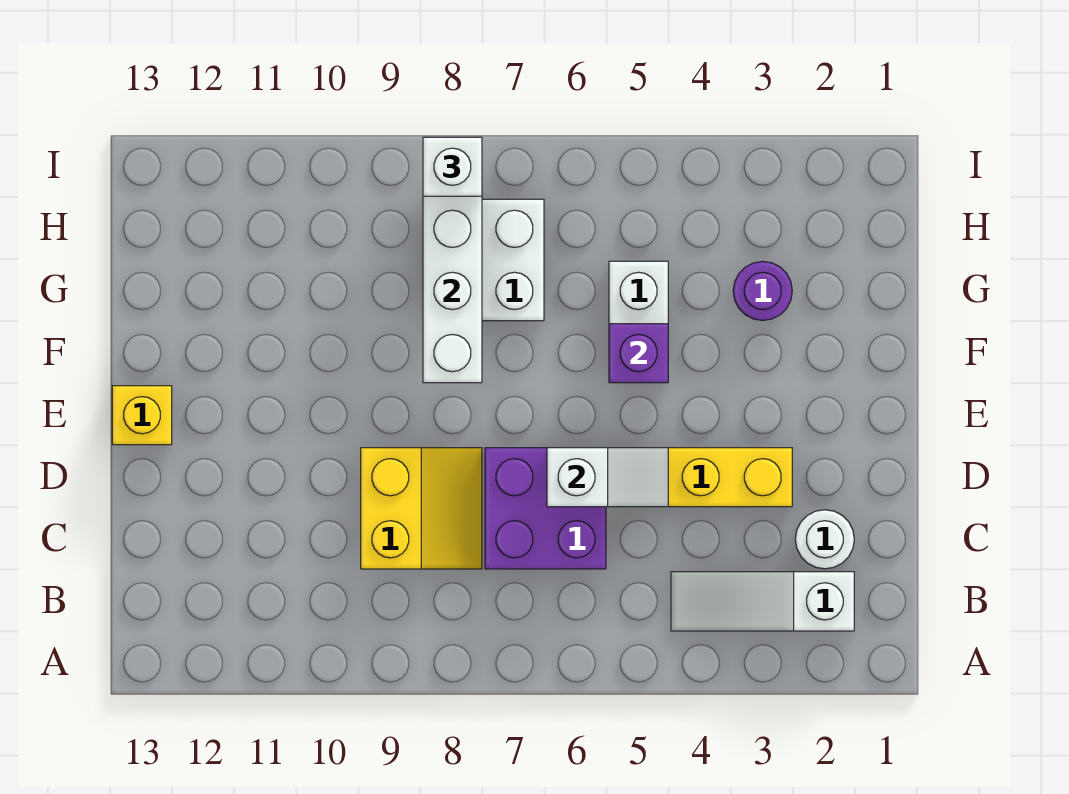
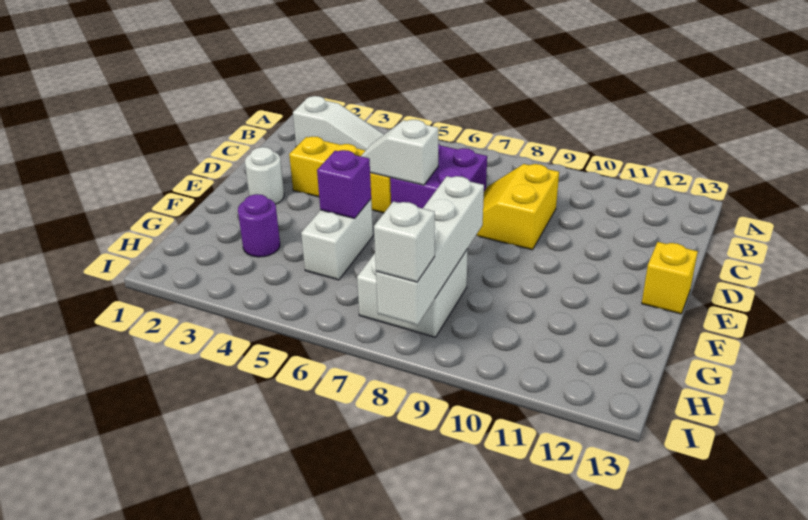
white 1x1 round brick [795,510,854,569] -> white 1x1 round brick moved to [245,147,284,204]

